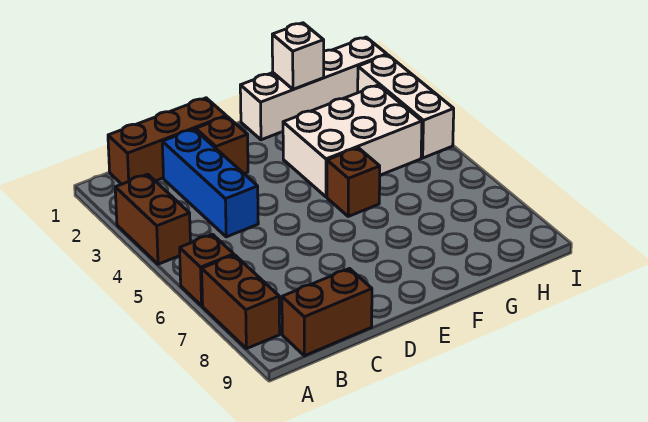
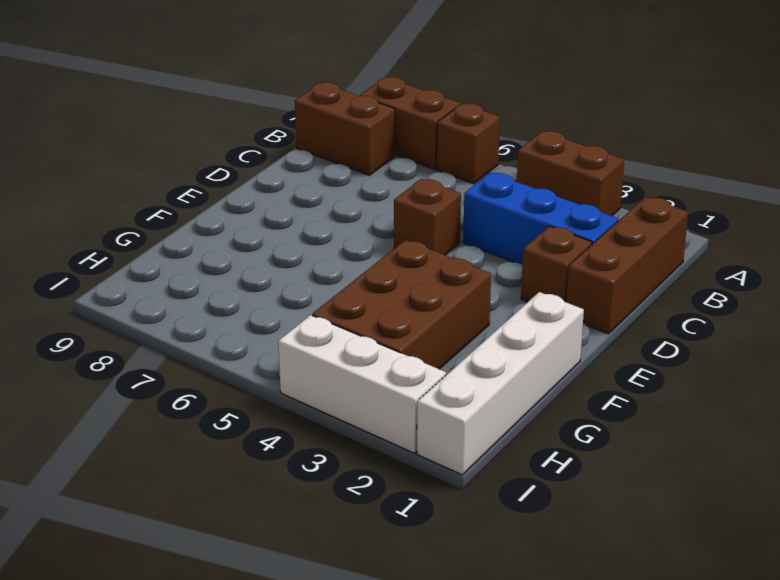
brown 1x2 brick [282,269,372,356] -> brown 1x2 brick turned to [295,82,395,175]
white 2x3 brick [283,85,422,197] -> brown 2x3 brick [312,240,491,369]
brown 1x1 brick [327,148,380,216] -> brown 1x1 brick moved to [394,179,461,255]
white 1x1 brick [272,23,324,89] -> none

